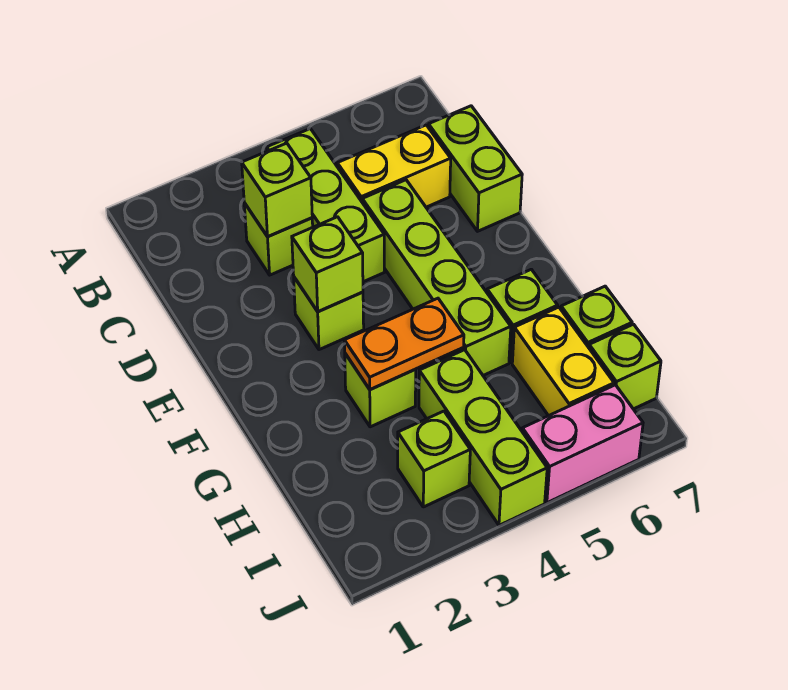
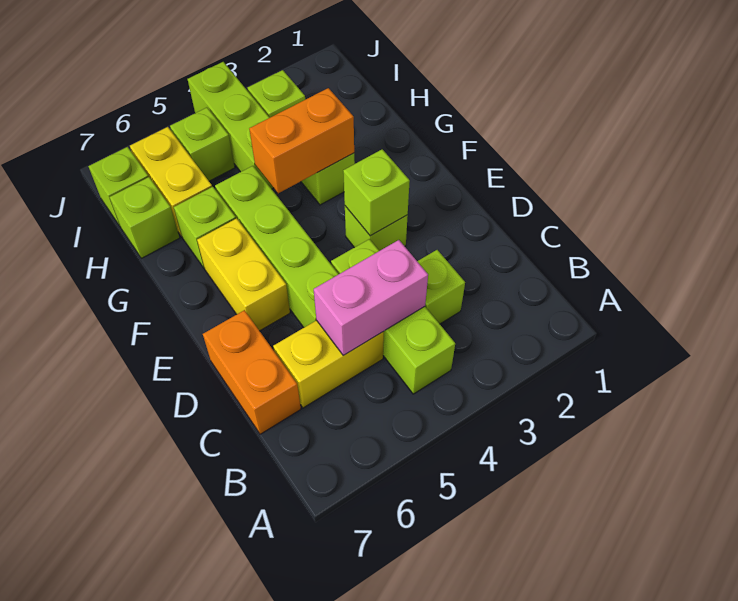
lime 1x1 brick [242,143,312,237] -> lime 1x1 brick moved to [170,108,235,181]
lime 1x2 brick [428,106,522,231] -> orange 1x2 brick [203,310,301,434]
none -> yellow 1x2 brick [197,218,290,331]
orange 1x2 plate [344,298,464,390] -> orange 1x2 brick [249,88,354,193]
pink 1x2 brick [522,385,643,503] -> pink 1x2 brick moved to [314,240,428,355]

